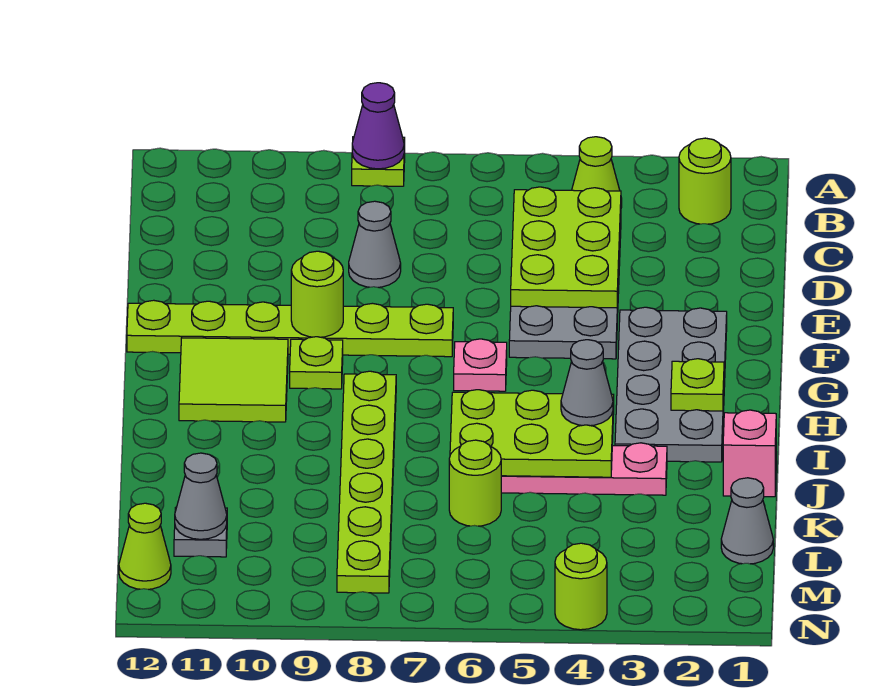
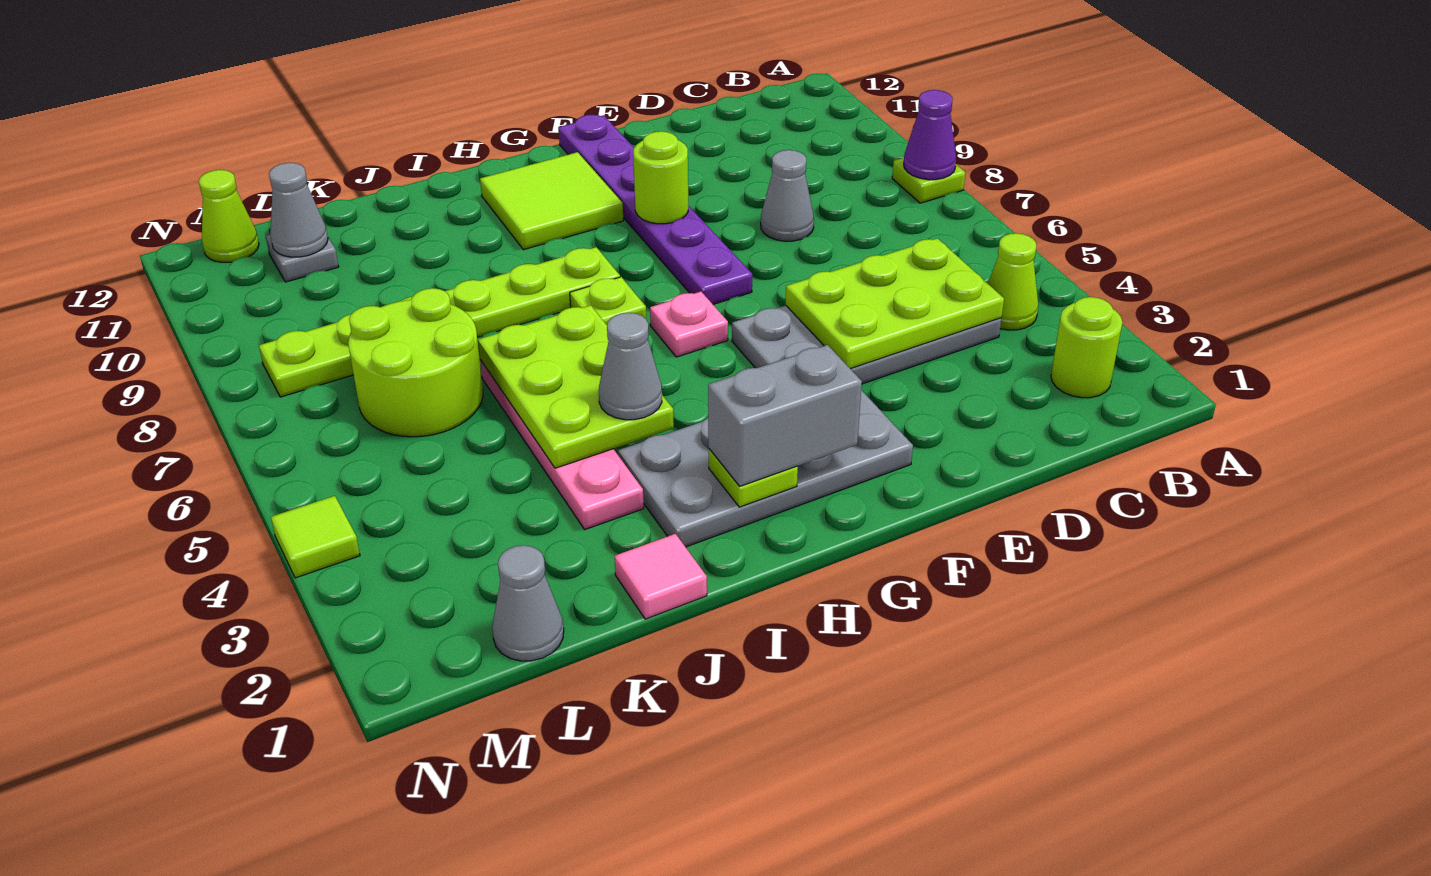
lime 1x6 plate [127,300,453,357] -> purple 1x6 plate [558,115,752,304]
none -> grey 1x2 brick [708,345,862,486]
lime 1x1 plate [290,337,343,389] -> lime 1x1 plate moved to [570,277,646,325]
pink 1x1 brick [723,410,776,497] -> pink 1x1 tile [614,534,707,619]
lime 1x1 round brick [449,440,501,526] -> lime 2x2 round brick [348,288,483,437]
lime 1x1 round brick [555,543,607,630] -> lime 1x1 tile [271,496,360,578]

